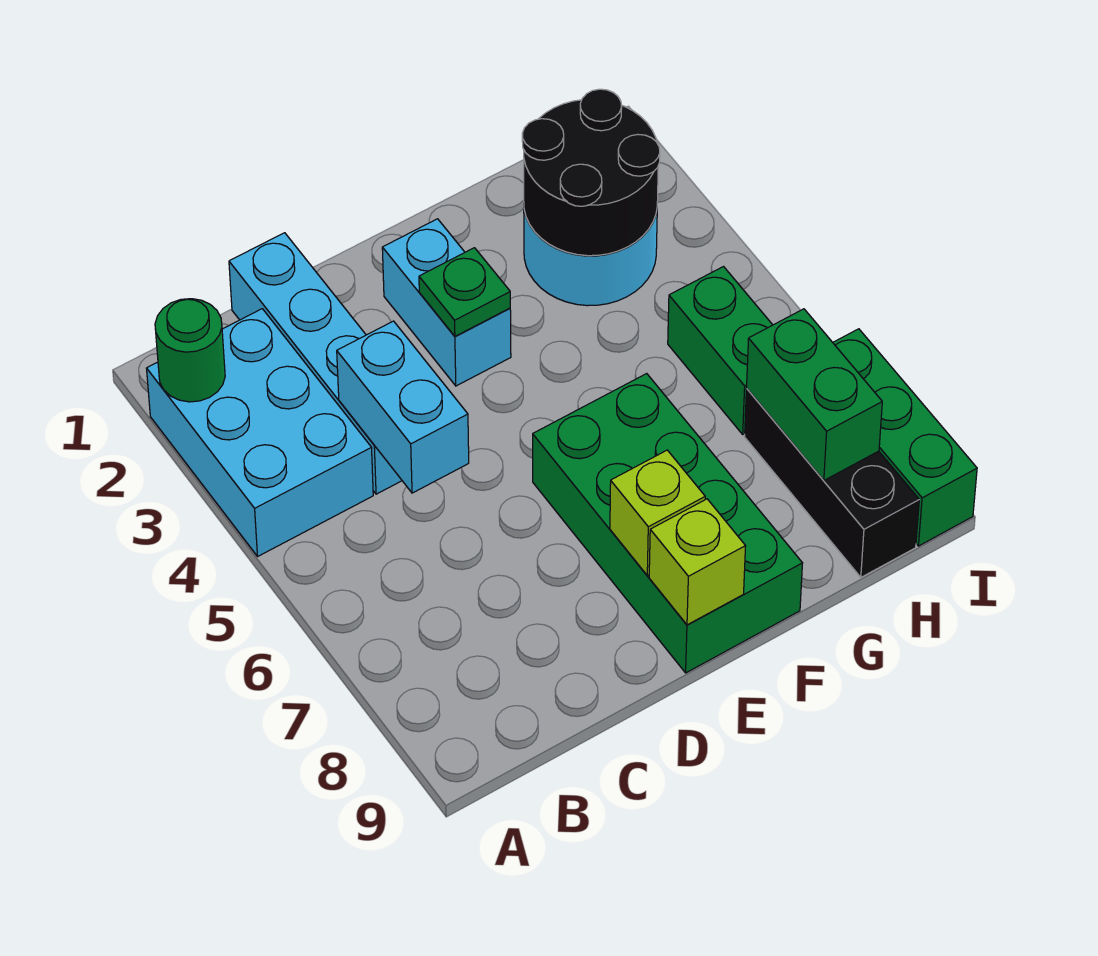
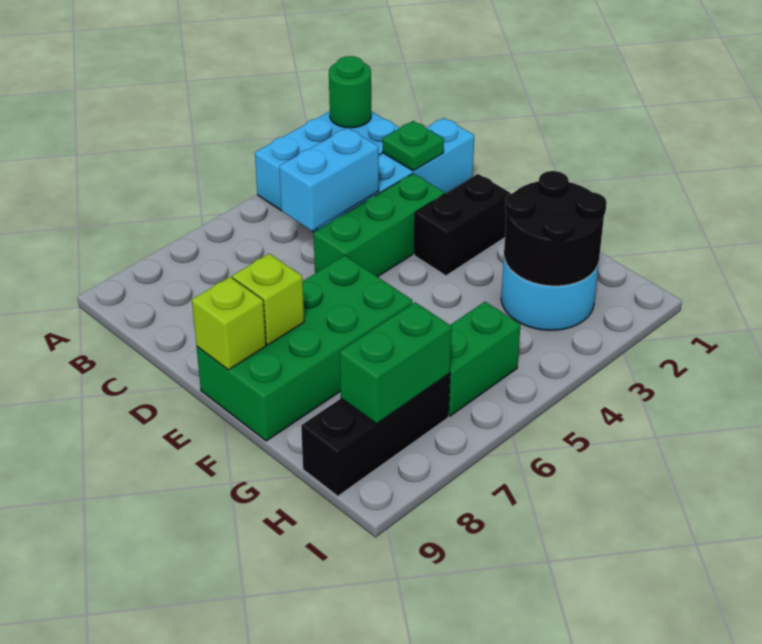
cyan 1x2 brick [382,219,511,386] -> black 1x2 brick [414,174,510,276]
green 1x1 plate [419,248,510,336] -> green 1x1 plate moved to [383,121,444,171]
green 1x3 brick [833,329,977,546] -> green 1x3 brick moved to [314,174,445,277]

